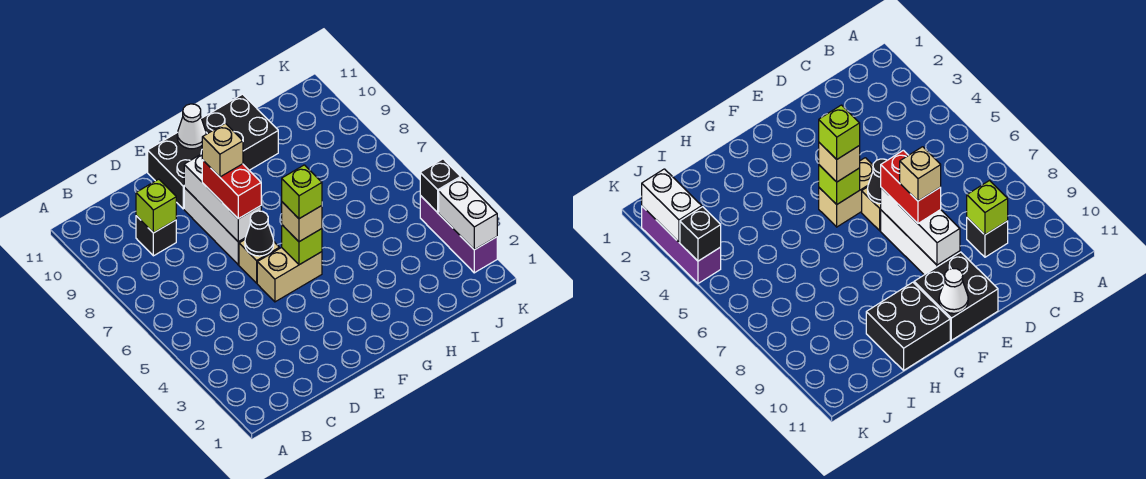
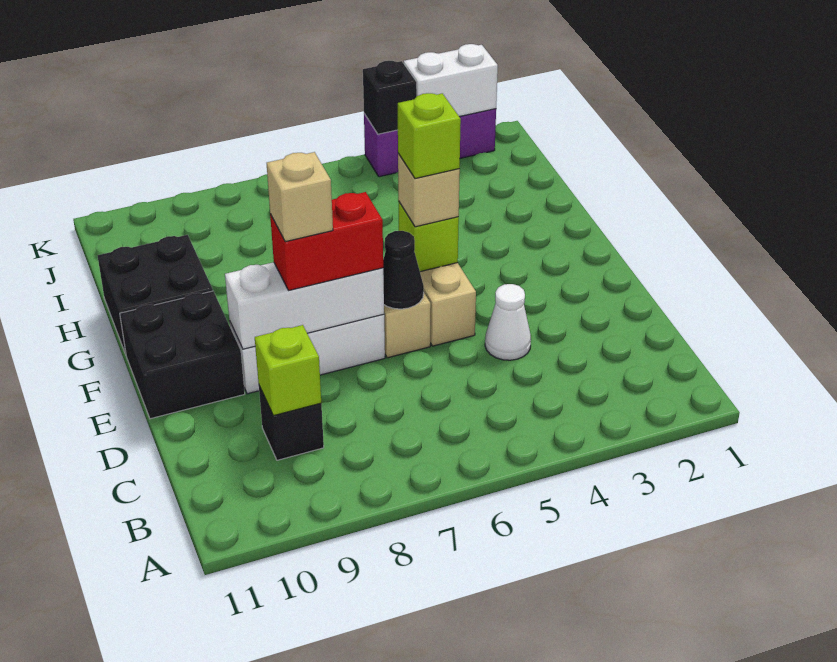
white 1x1 cone [177,104,206,149] -> white 1x1 cone moved to [485,284,531,360]

